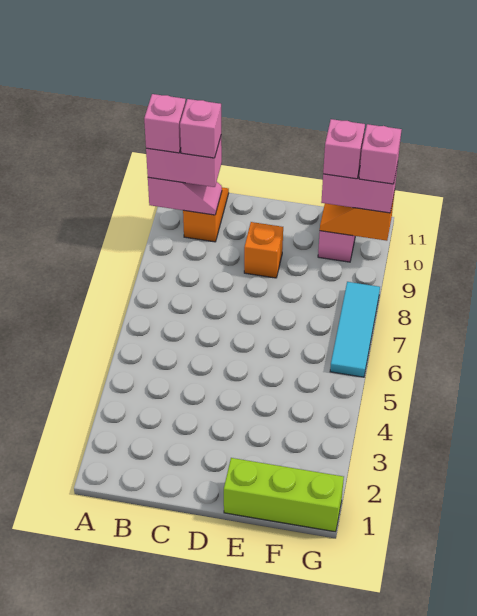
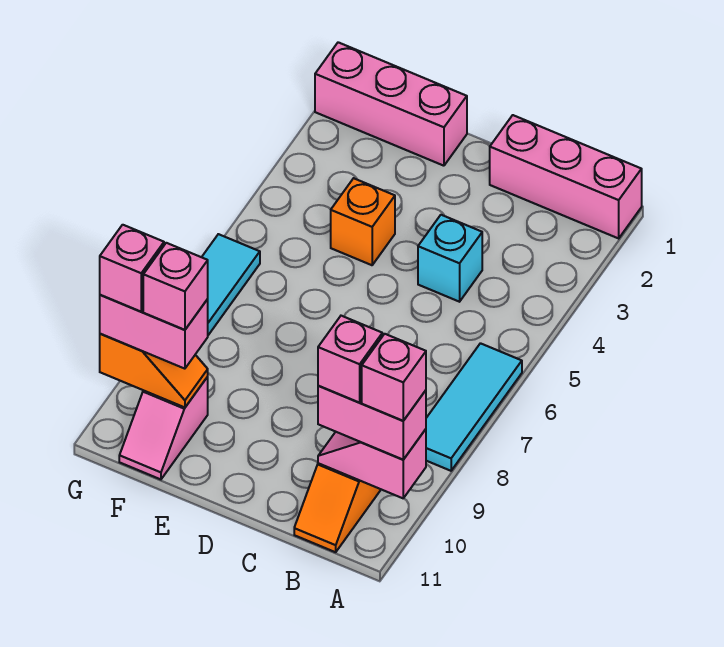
none -> pink 1x3 brick [490,115,642,238]
none -> cyan 1x3 tile [426,343,522,471]
none -> cyan 1x1 brick [418,215,482,302]
orange 1x1 brick [244,222,283,278] -> orange 1x1 brick moved to [331,178,395,265]
lime 1x3 brick [224,458,344,532] -> pink 1x3 brick [315,42,467,166]

